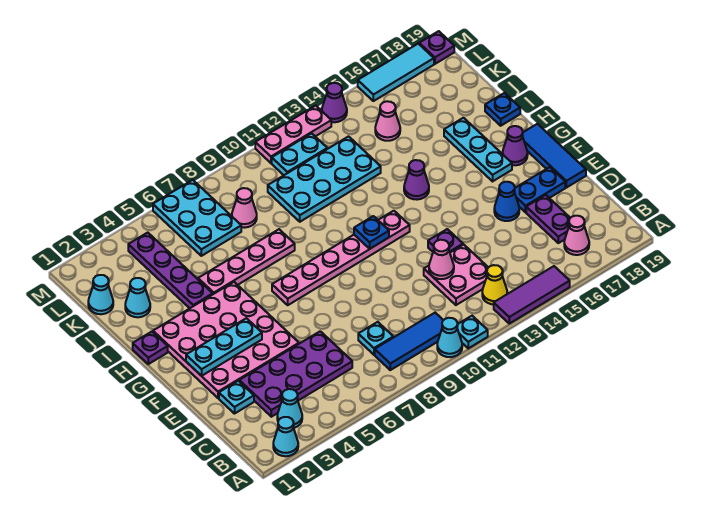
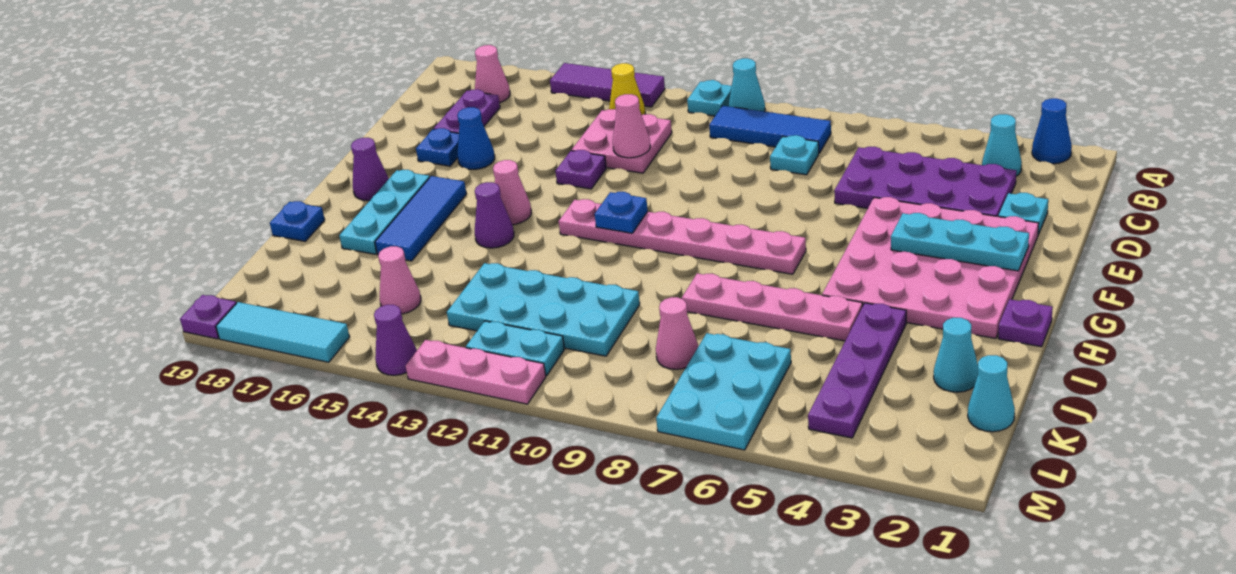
cyan 1x1 cone [273,417,298,456] -> blue 1x1 cone [1032,98,1072,164]
blue 1x2 plate [514,167,565,212] -> blue 1x1 plate [416,128,459,166]
blue 1x3 tile [523,124,586,188] -> blue 1x3 tile moved to [375,176,466,261]
none -> pink 1x1 cone [493,160,531,225]

